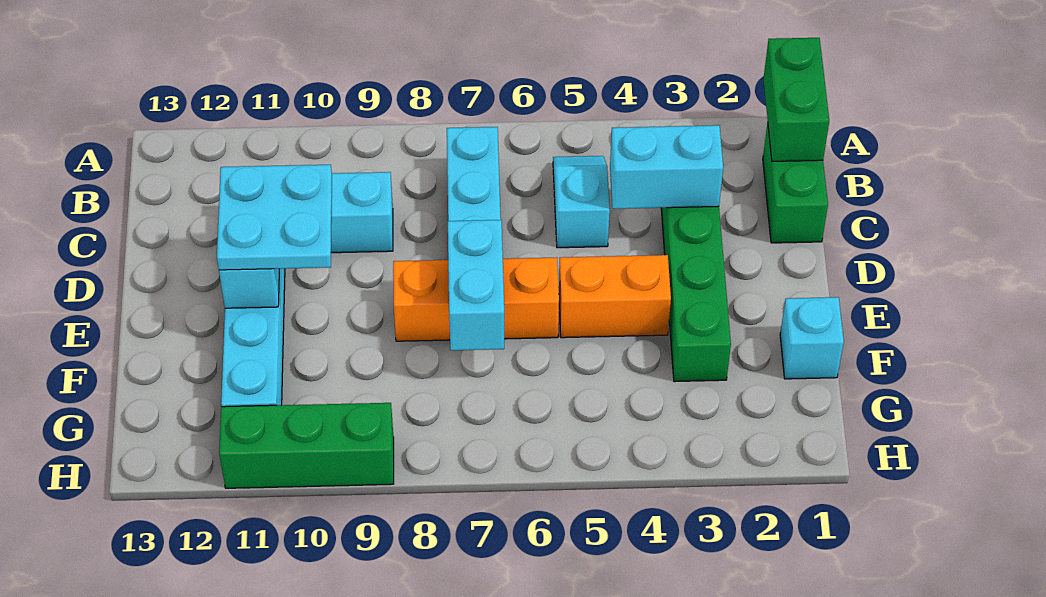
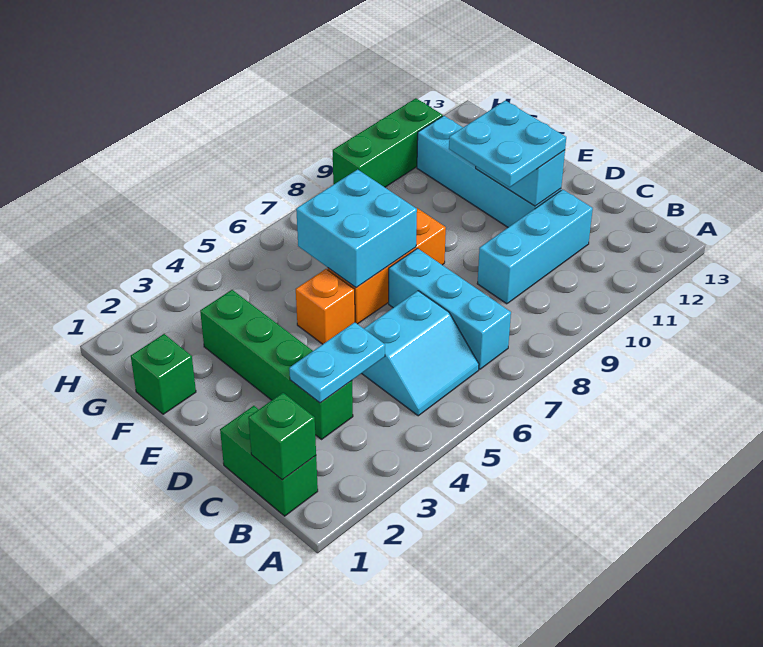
green 1x2 brick [763,38,829,161] -> green 1x1 brick [248,393,316,480]
cyan 1x2 slope [553,156,610,248] -> cyan 2x2 slope [362,291,479,416]
cyan 1x2 brick [610,125,723,209] -> cyan 1x2 plate [289,322,385,403]
orange 1x2 brick [559,255,671,338] -> orange 1x1 brick [296,269,355,344]
cyan 1x2 brick [448,220,504,350] -> cyan 2x2 brick [296,170,417,288]
cyan 1x1 brick [780,297,844,379] -> green 1x1 brick [131,334,196,414]

